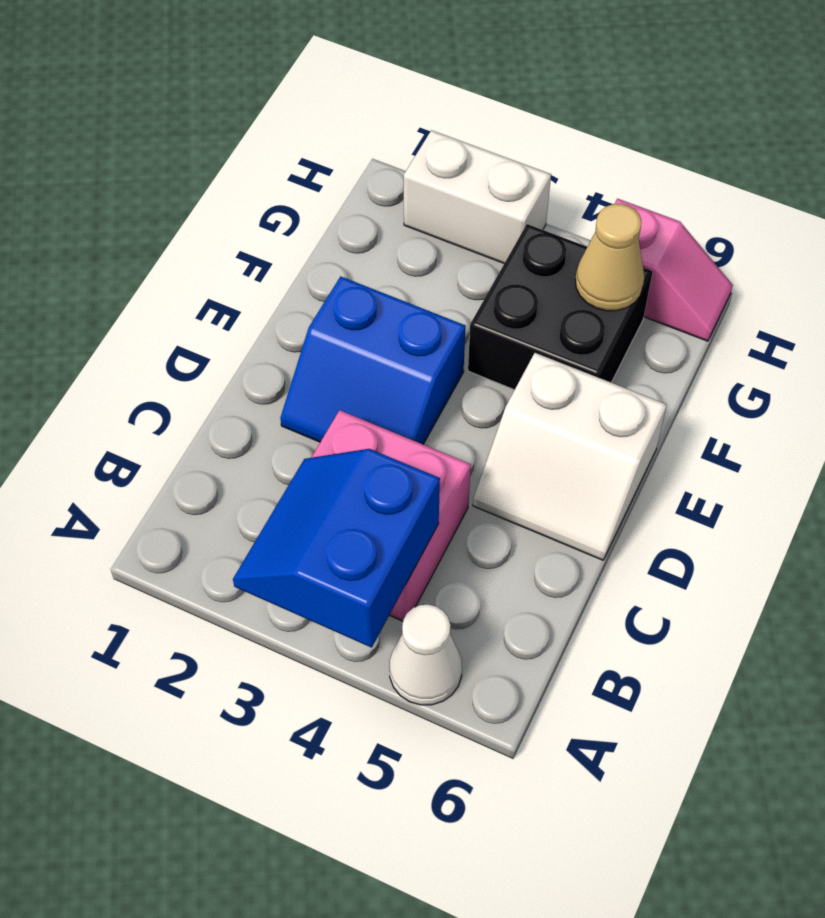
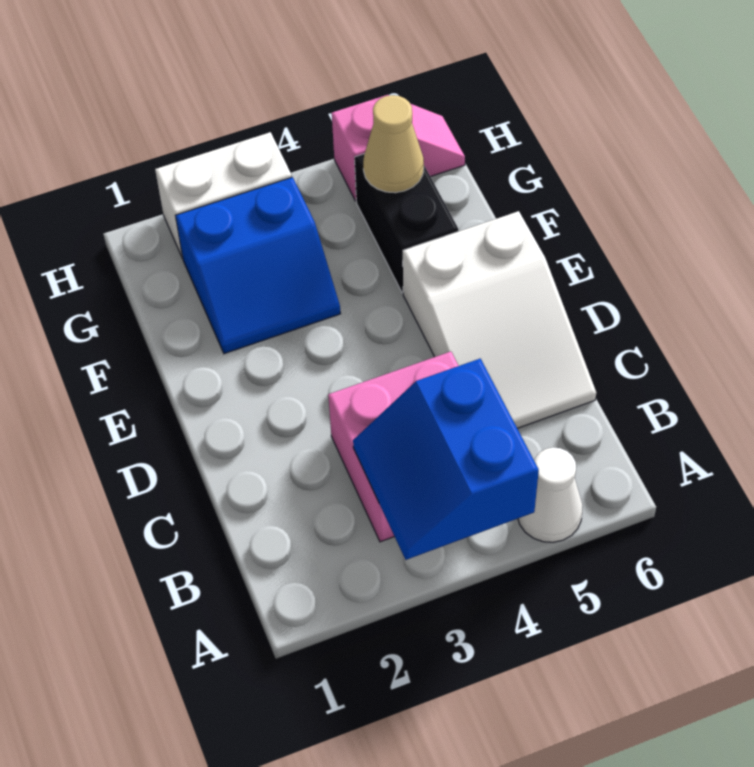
blue 2x2 slope [280,276,466,444] -> blue 2x2 slope moved to [175,177,341,354]
white 2x2 slope [473,353,667,560] -> white 2x3 slope [403,211,596,428]
black 2x2 brick [468,224,653,390] -> black 1x2 brick [355,154,458,293]

